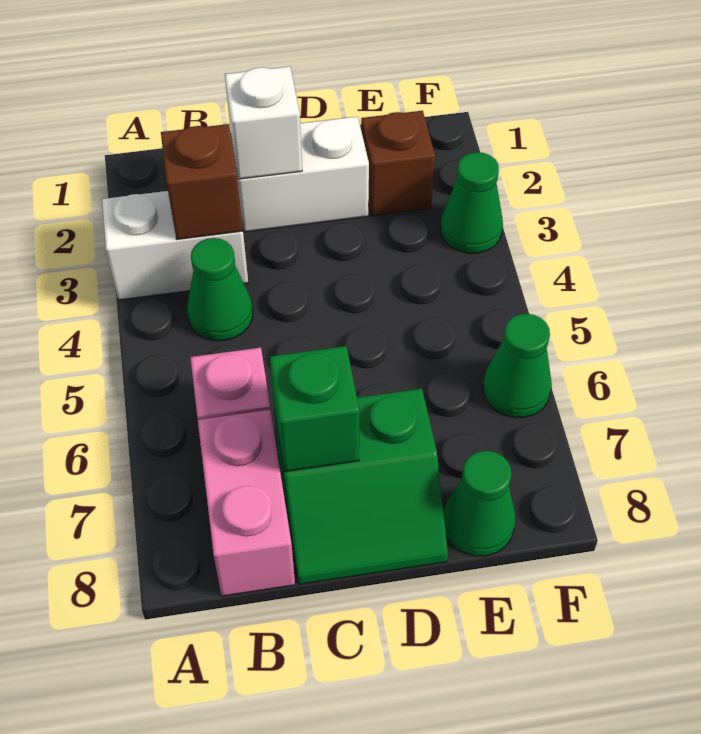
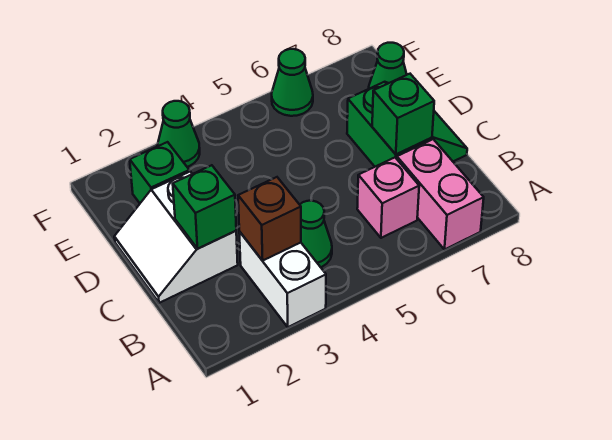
pink 1x2 brick [198,410,295,596] -> pink 1x2 brick turned to [397,139,484,250]
white 1x1 brick [225,67,302,179] -> green 1x1 brick [173,165,236,249]
brown 1x1 brick [361,111,435,216] -> green 1x1 brick [130,142,189,203]

